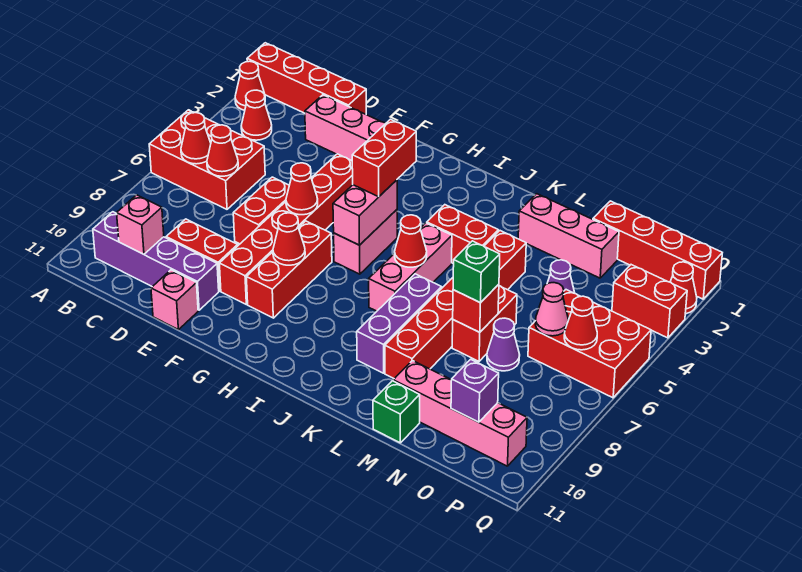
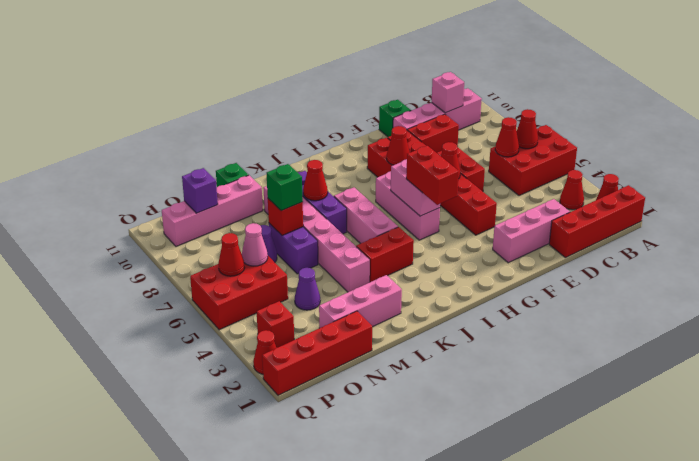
purple 1x4 brick [93,212,219,310] -> pink 1x4 brick [393,88,482,130]
pink 1x1 brick [151,270,198,330] -> green 1x1 brick [379,100,411,137]
pink 1x2 brick [334,210,397,274] -> pink 1x3 brick [376,171,440,240]
red 1x1 cone [395,215,427,267] -> red 1x1 cone moved to [303,160,328,201]
red 1x6 brick [385,231,526,379] -> pink 1x6 brick [263,186,370,292]
red 1x2 brick [452,286,517,361] -> purple 1x2 brick [269,223,318,274]
red 1x2 brick [612,265,687,338] -> red 1x1 brick [257,301,294,348]

